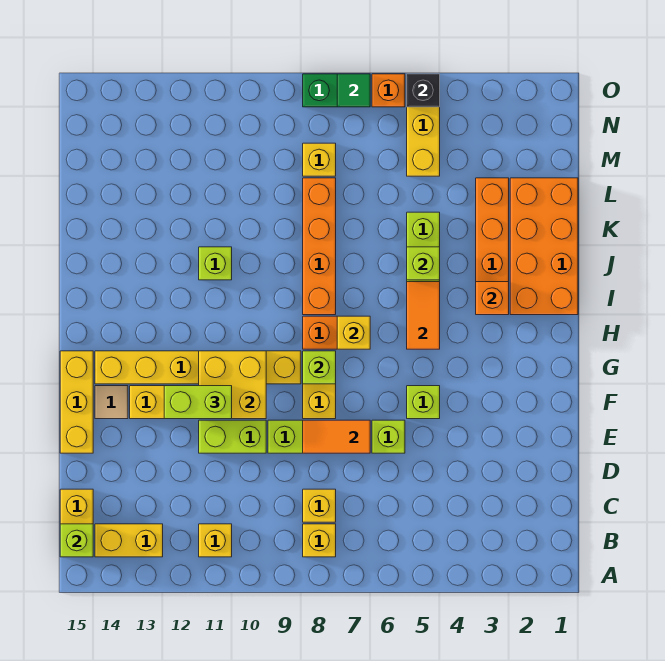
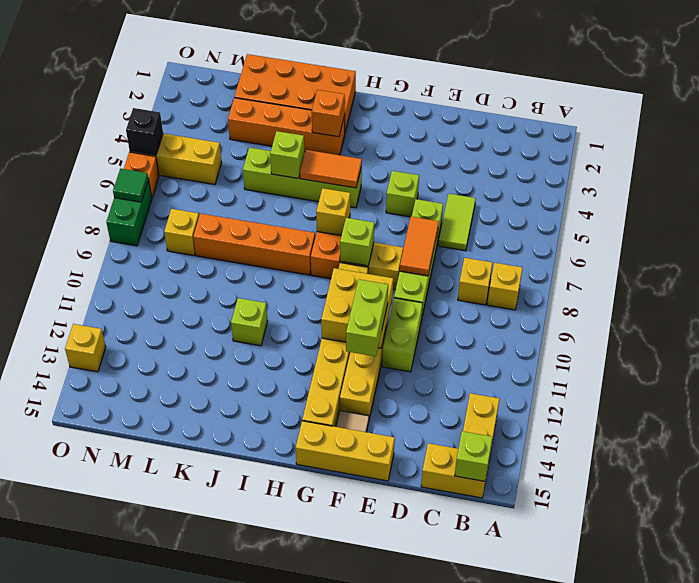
yellow 1x1 brick [199,524,232,557] -> yellow 1x1 brick moved to [65,324,106,372]
none -> lime 1x2 tile [438,194,476,251]

